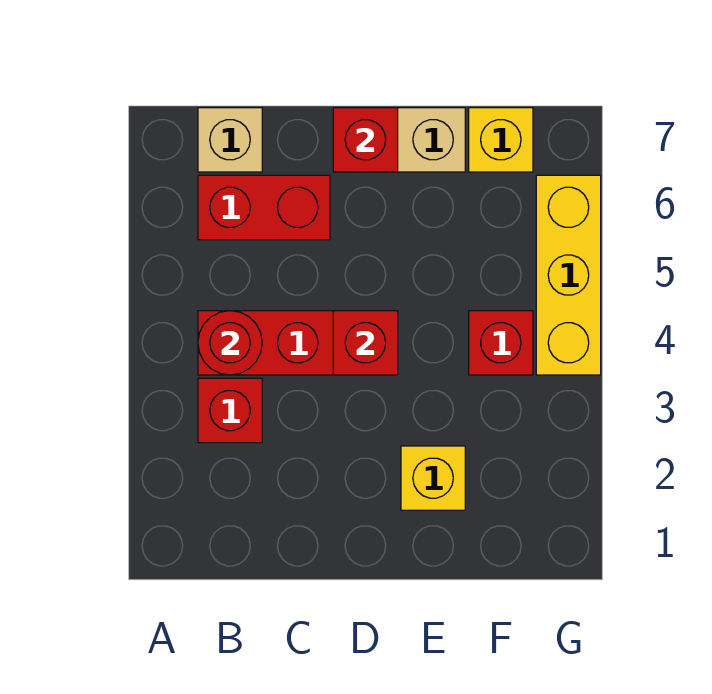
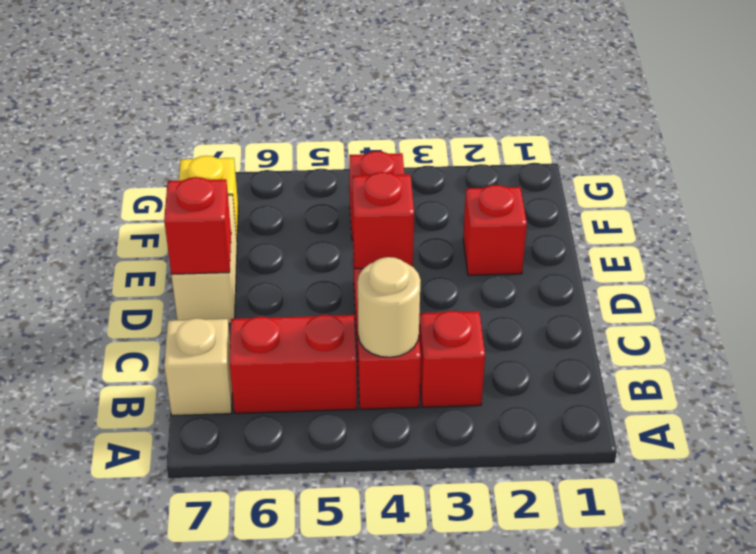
red 1x1 round brick [198,311,262,375] -> tan 1x1 round brick [358,257,421,357]
red 1x2 brick [198,175,330,240] -> red 1x2 brick turned to [230,315,357,413]
yellow 1x1 brick [401,446,465,510] -> red 1x1 brick [463,185,527,275]
yellow 1x3 brick [536,175,601,375] -> none

